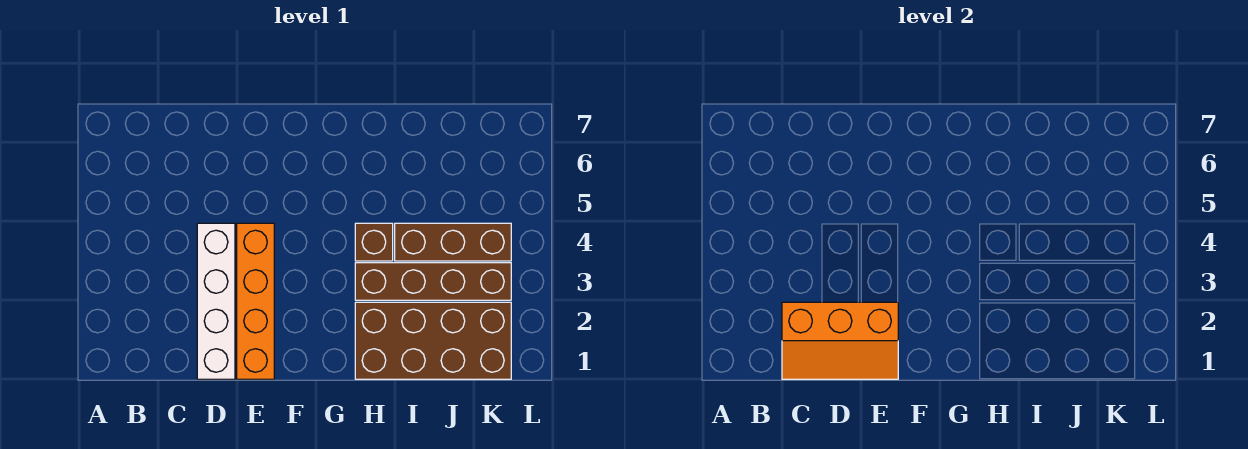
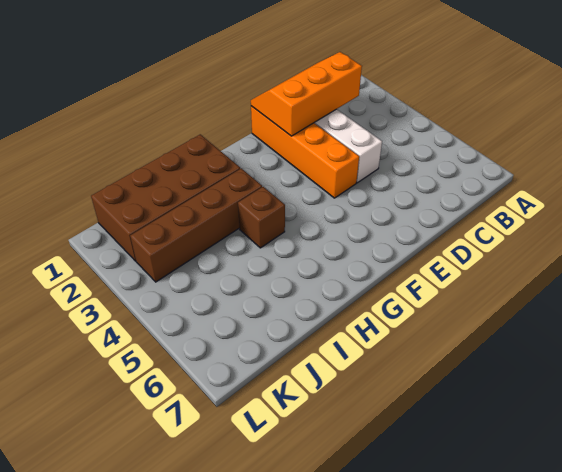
brown 1x3 brick [395,223,511,261] -> none

